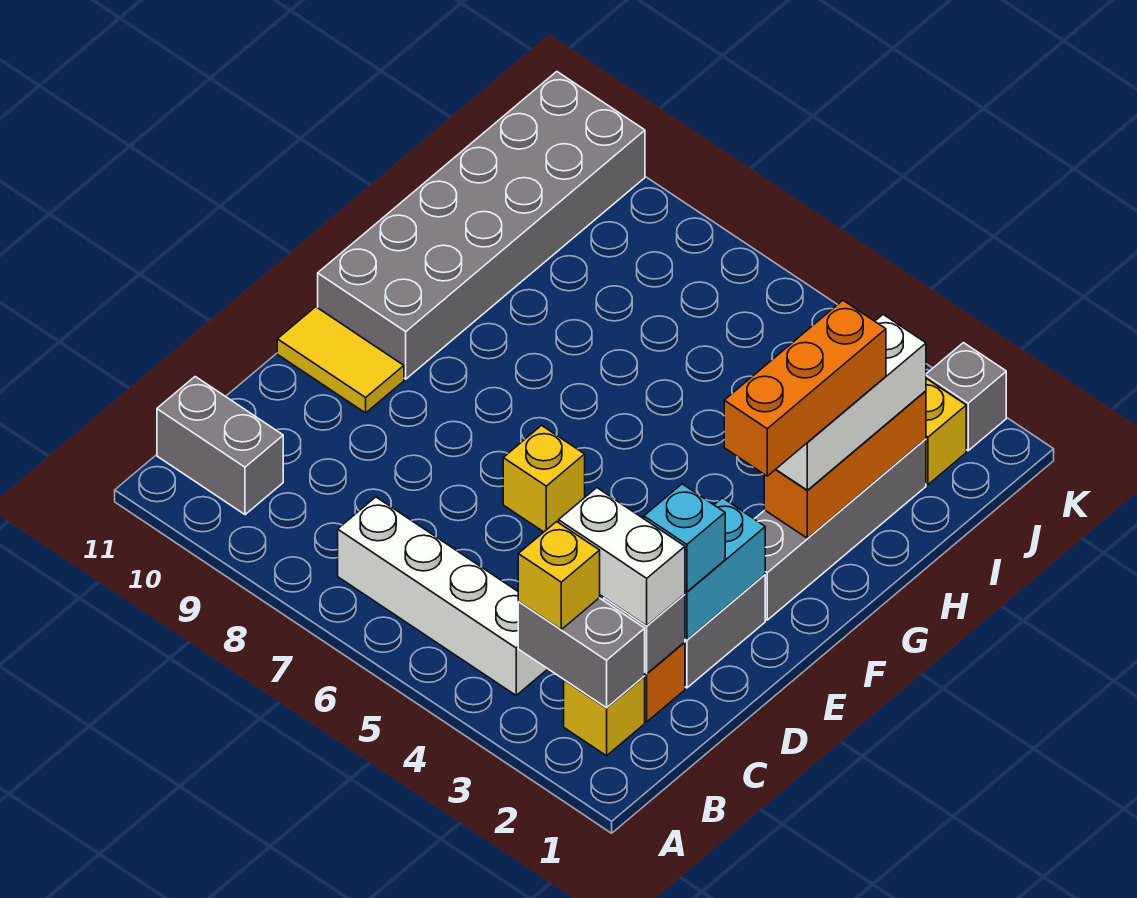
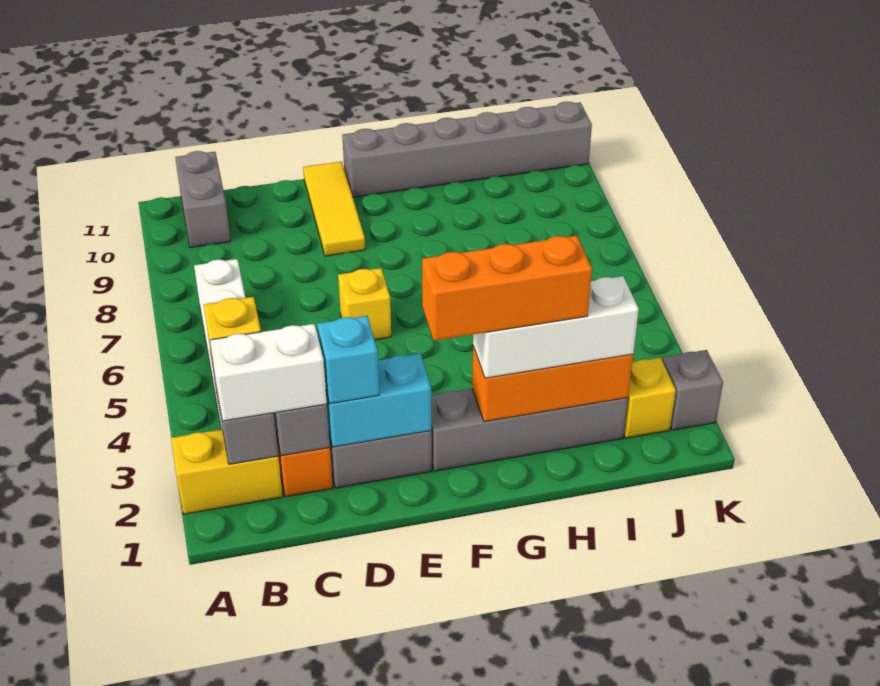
yellow 1x1 brick [564,676,645,756] -> yellow 1x2 brick [171,429,283,514]
white 1x2 brick [559,488,685,626] -> white 1x2 brick turned to [210,324,327,421]
yellow 1x2 tile [277,307,404,413] -> yellow 1x3 tile [303,162,365,256]
grey 2x6 brick [318,72,645,379] -> grey 1x6 brick [342,102,592,197]

